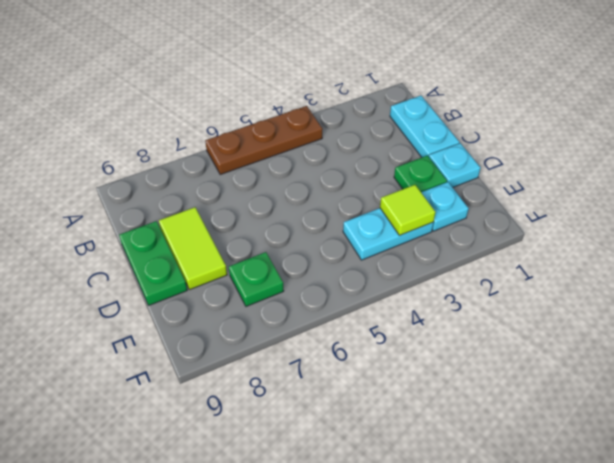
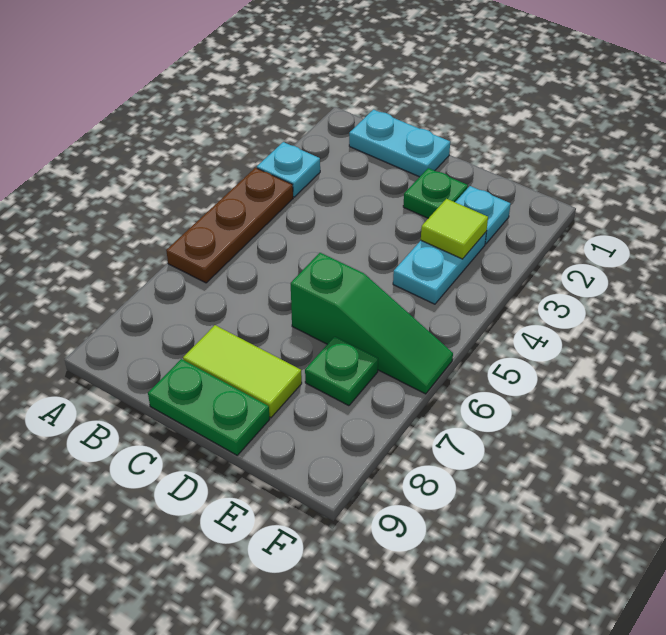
cyan 1x1 plate [429,143,480,187] -> cyan 1x1 plate moved to [257,142,320,197]
none -> green 1x3 slope [291,253,453,394]

